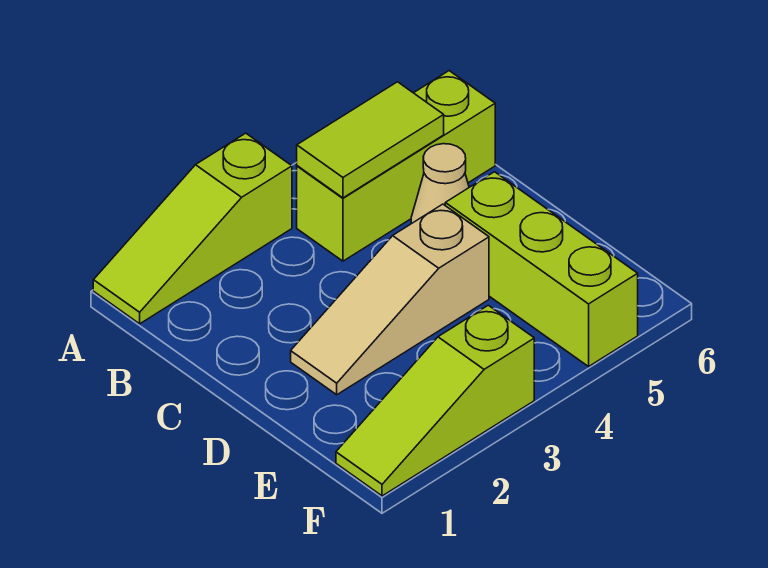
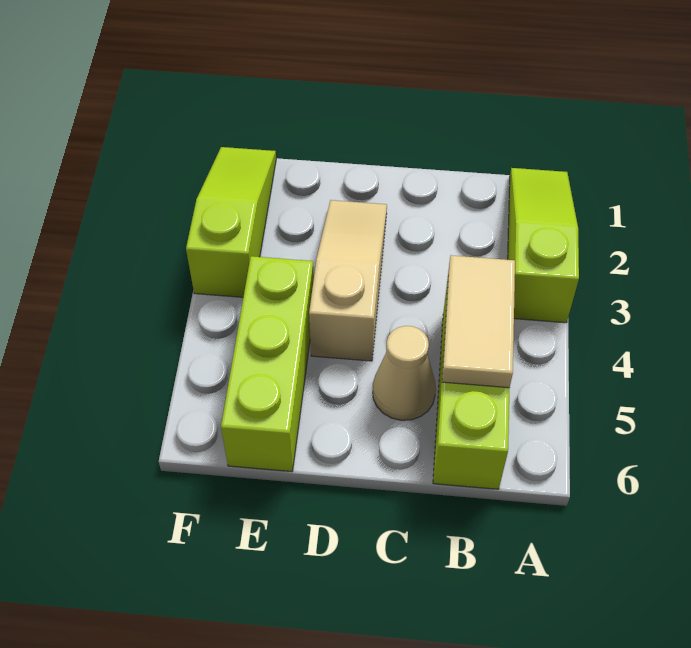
lime 1x2 tile [297,82,444,198] -> tan 1x2 tile [442,255,515,388]
lime 1x3 brick [445,172,638,366] -> lime 1x3 brick turned to [221,256,314,472]

